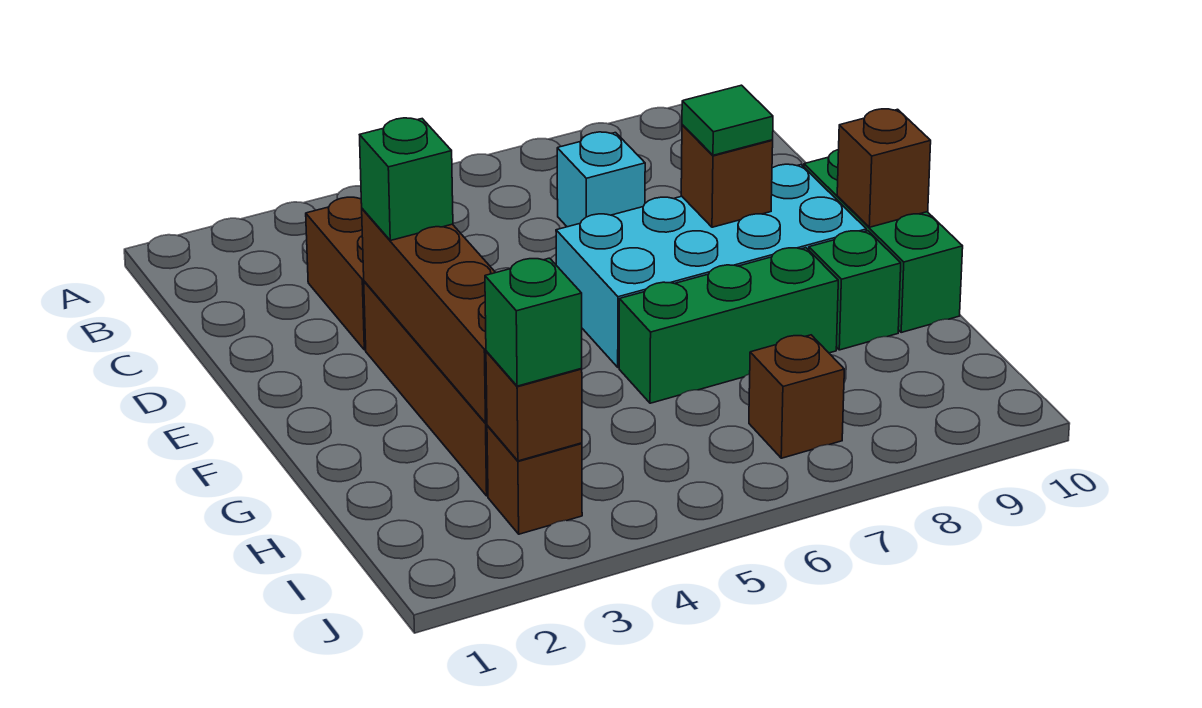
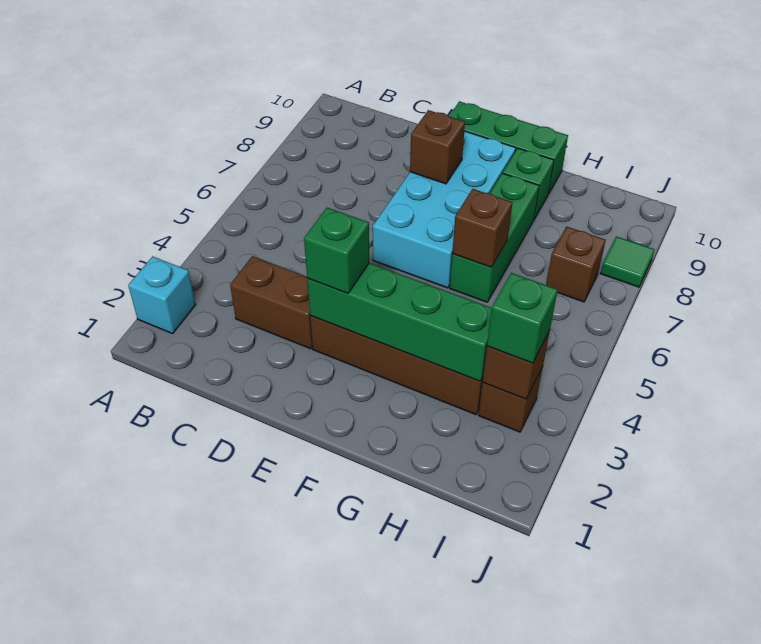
cyan 1x1 brick [557,132,645,227] -> cyan 1x1 brick moved to [128,256,195,334]
brown 1x4 brick [362,209,496,423] -> green 1x4 brick [307,263,492,381]
green 1x1 tile [682,85,773,155] -> green 1x1 tile moved to [600,236,655,287]
brown 1x1 brick [837,109,931,227] -> brown 1x1 brick moved to [452,189,513,267]

